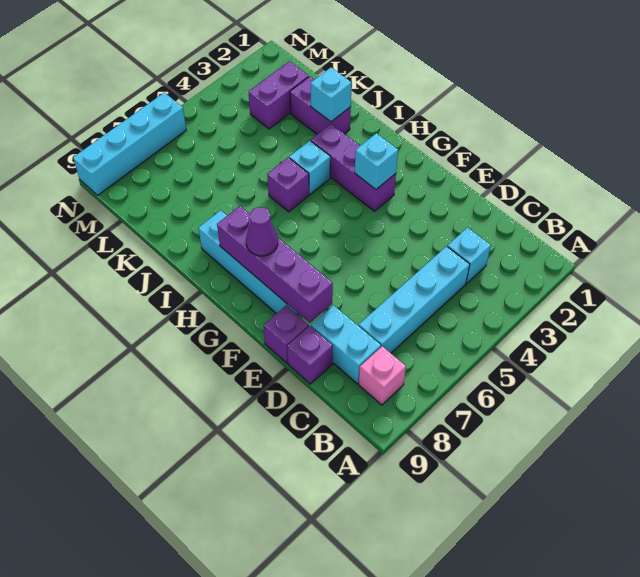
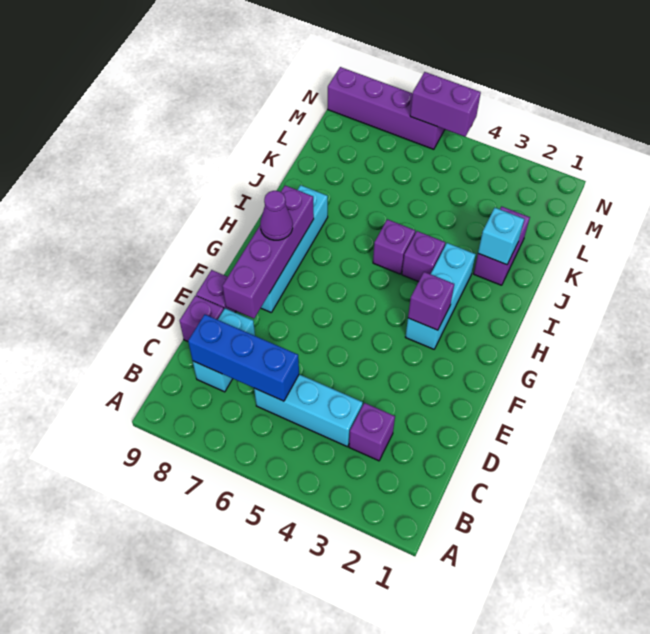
pink 1x1 brick [359,346,406,405] -> none
cyan 1x1 brick [447,228,491,283] -> purple 1x1 brick [349,403,395,461]
cyan 1x4 brick [359,246,470,353] -> cyan 1x3 brick [254,374,363,447]
none -> blue 1x3 brick [188,315,299,401]
purple 1x3 brick [311,124,396,211] -> cyan 1x3 brick [406,243,476,349]
cyan 1x1 brick [355,133,398,189] -> purple 1x1 brick [408,272,454,330]
cyan 1x1 brick [289,141,330,194] -> purple 1x1 brick [402,231,445,282]
purple 1x2 brick [249,61,309,129] -> purple 1x2 brick moved to [410,72,481,137]
cyan 1x4 brick [73,93,186,195] -> purple 1x4 brick [328,67,445,149]

